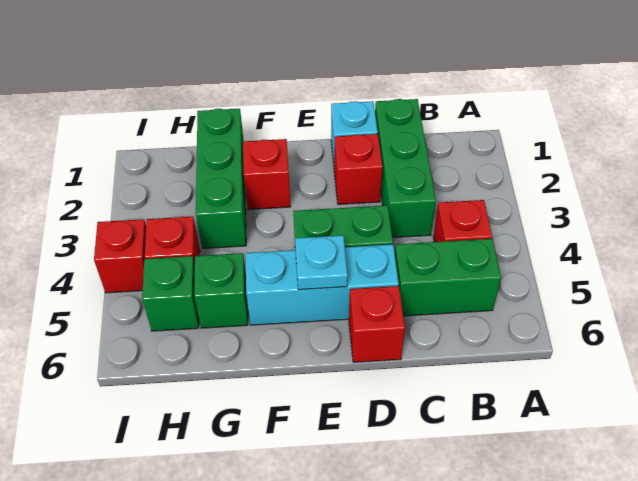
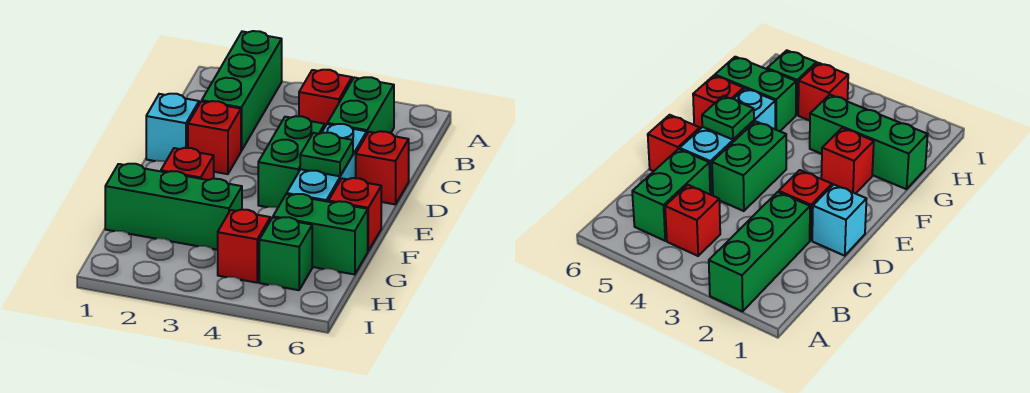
green 1x3 brick [375,99,436,237] -> green 1x3 brick turned to [202,31,282,151]
cyan 1x1 plate [295,235,348,290] -> green 1x1 plate [300,133,353,176]
green 1x1 brick [194,253,248,328] -> green 1x2 brick [273,194,368,275]
red 1x1 brick [94,219,146,293] -> red 1x1 brick moved to [329,178,381,251]

